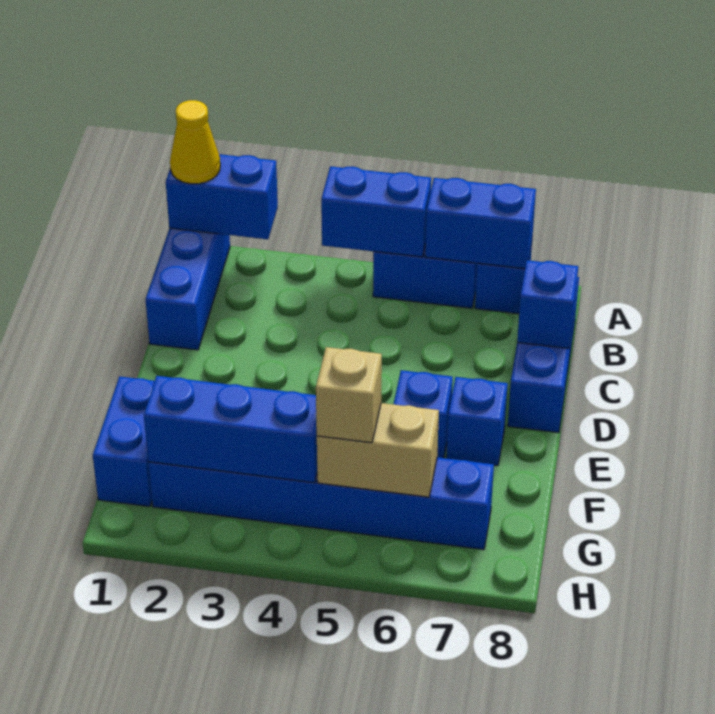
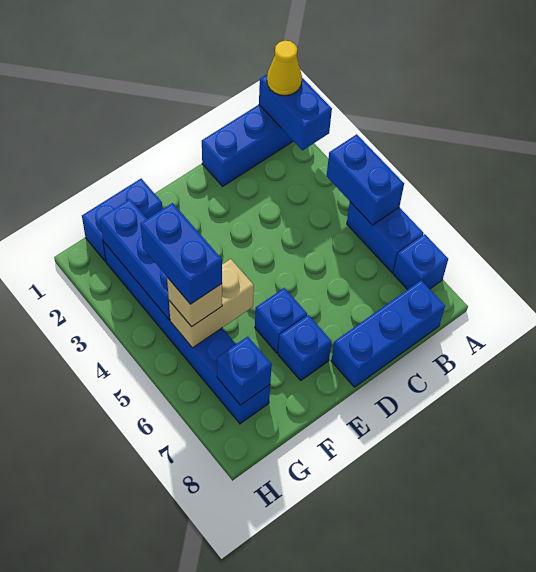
blue 1x2 brick [425,178,536,269] -> blue 1x2 brick moved to [140,203,222,304]
blue 1x1 brick [517,260,578,349] -> blue 1x1 brick moved to [217,337,272,405]
tan 1x2 brick [317,403,439,497] -> tan 1x2 brick turned to [169,259,254,348]

